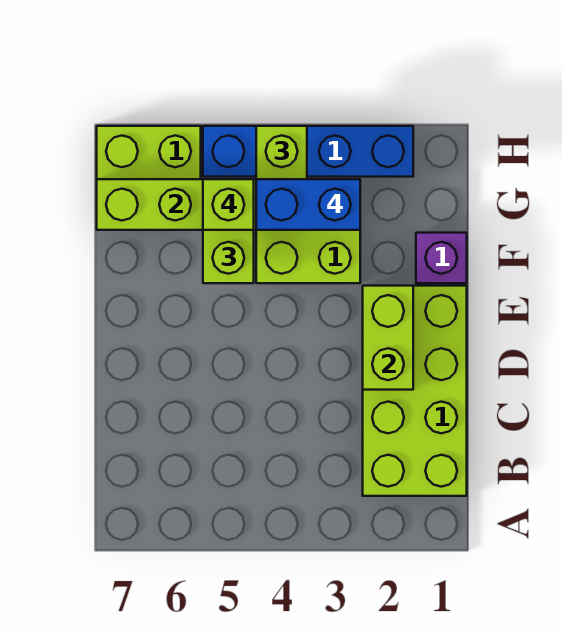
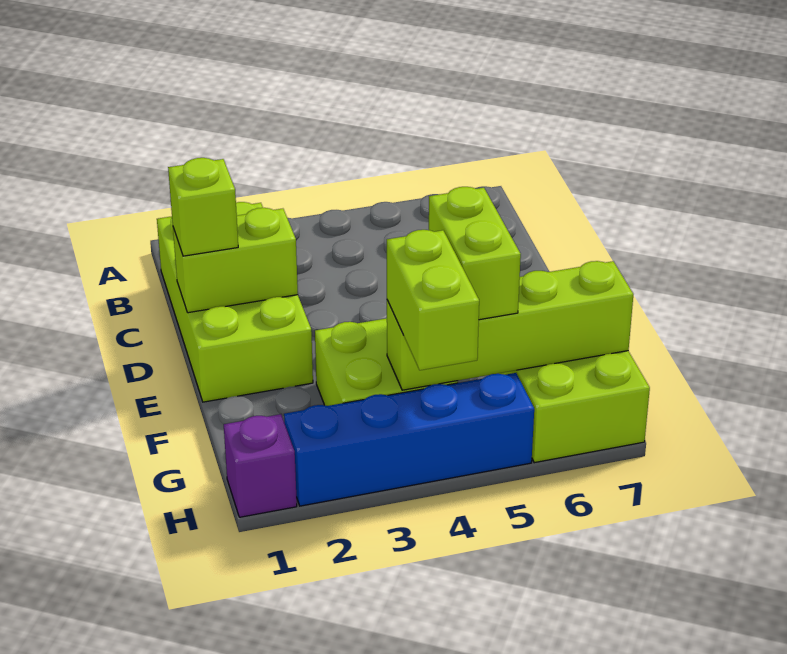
lime 1x2 brick [363,286,413,390] -> lime 1x2 brick turned to [173,208,298,313]
purple 1x1 brick [416,233,467,283] -> purple 1x1 brick moved to [224,414,297,517]
blue 1x2 brick [256,179,360,230] -> none
lime 1x1 brick [203,179,254,230] -> lime 1x1 brick moved to [168,158,238,256]

